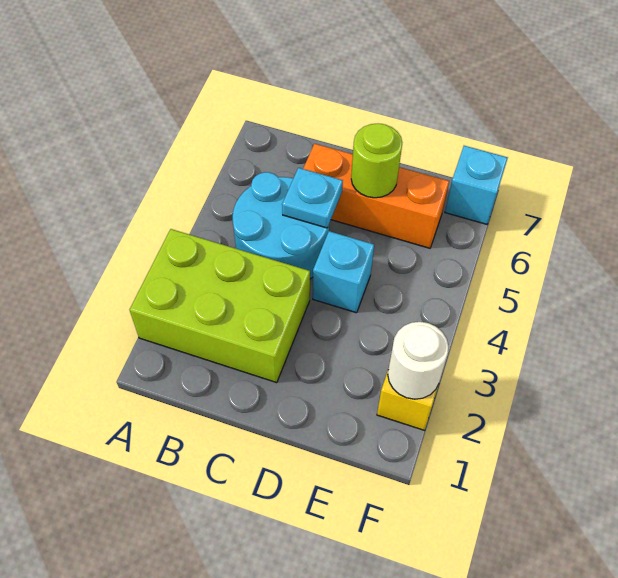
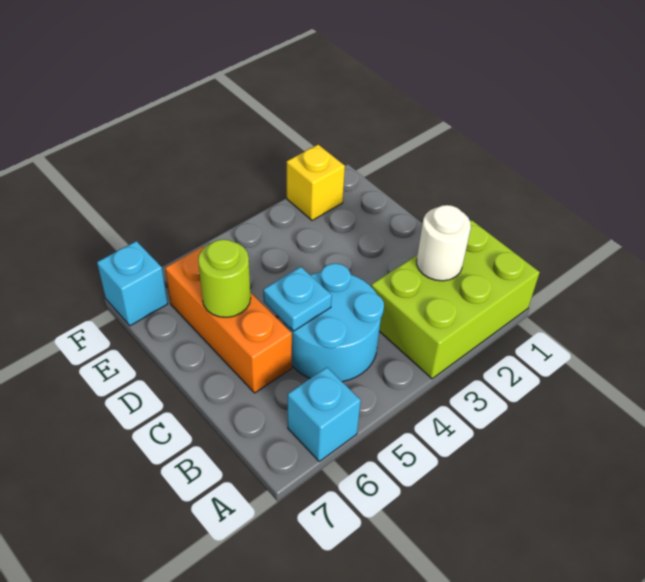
lime 2x3 brick [129,229,310,383] -> lime 2x3 brick turned to [371,220,540,379]
cyan 1x1 brick [313,231,374,313] -> cyan 1x1 brick moved to [288,367,361,461]
white 1x1 round brick [388,322,449,399] -> white 1x1 round brick moved to [417,205,471,281]

